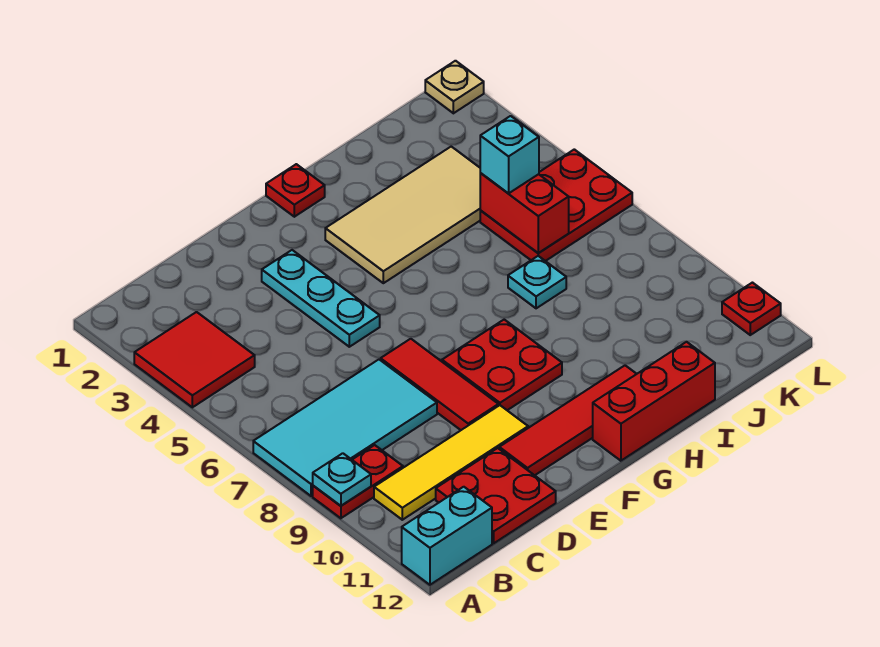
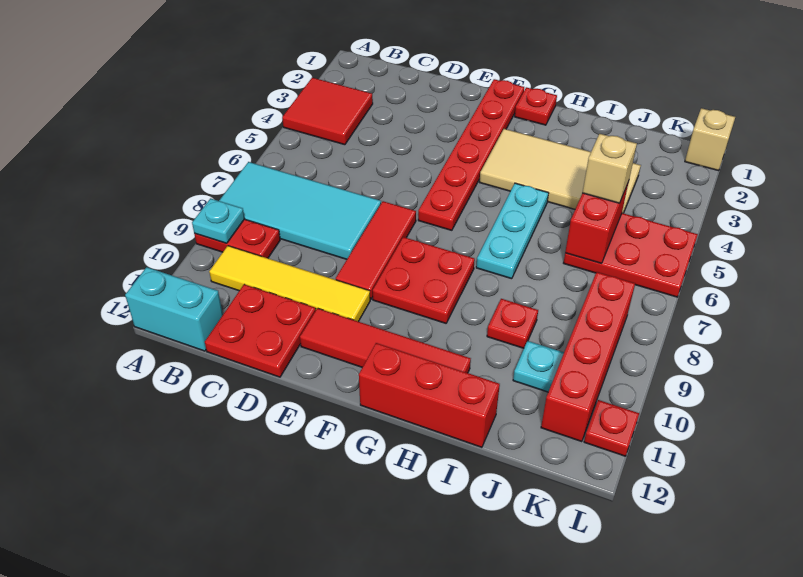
cyan 1x3 plate [262,250,380,347] -> cyan 1x3 plate moved to [476,183,548,279]
none -> red 1x6 plate [418,79,524,230]
cyan 1x1 plate [508,256,566,308] -> cyan 1x1 plate moved to [513,341,564,392]
none -> red 1x1 plate [487,299,538,348]
cyan 1x1 brick [480,116,539,194] -> tan 1x1 brick [582,134,637,203]
none -> red 1x4 brick [541,272,635,442]
tan 1x1 plate [425,61,484,113] -> tan 1x1 brick [685,108,735,171]

